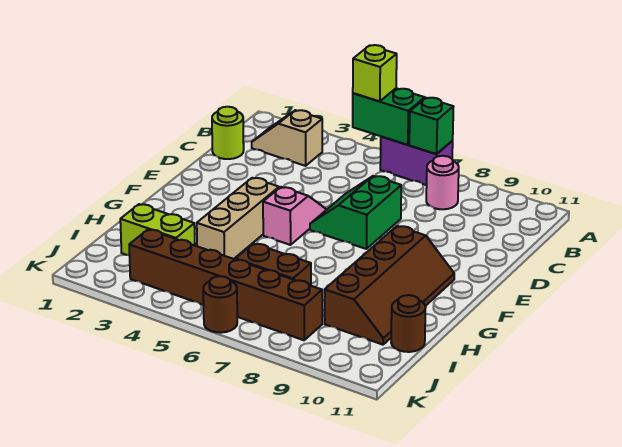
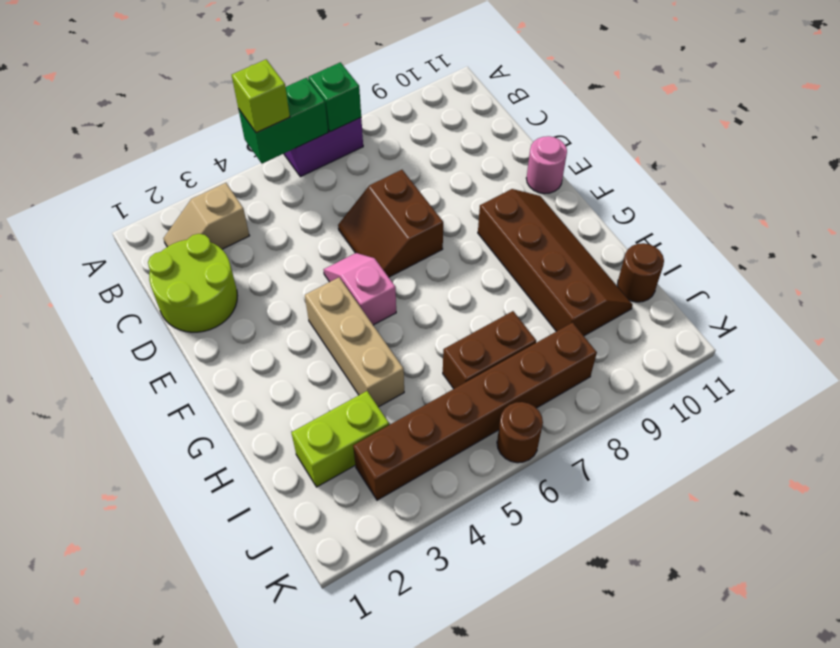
pink 1x1 round brick [426,156,459,209] -> pink 1x1 round brick moved to [526,136,567,194]
lime 1x1 round brick [212,107,244,159] -> lime 2x2 round brick [148,234,237,332]
green 2x2 slope [310,176,401,249] -> brown 2x2 slope [338,170,443,277]

